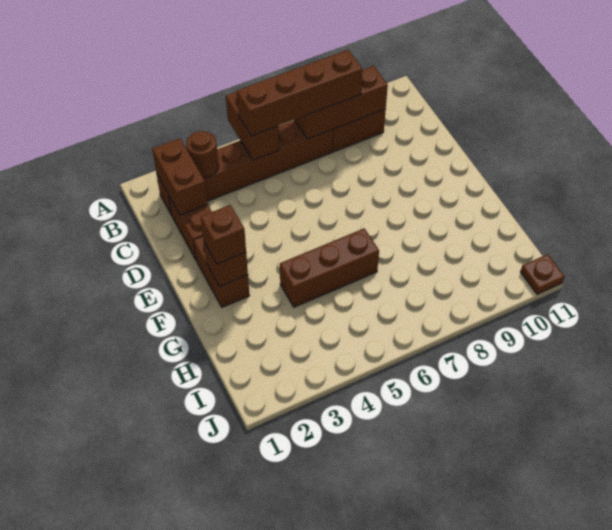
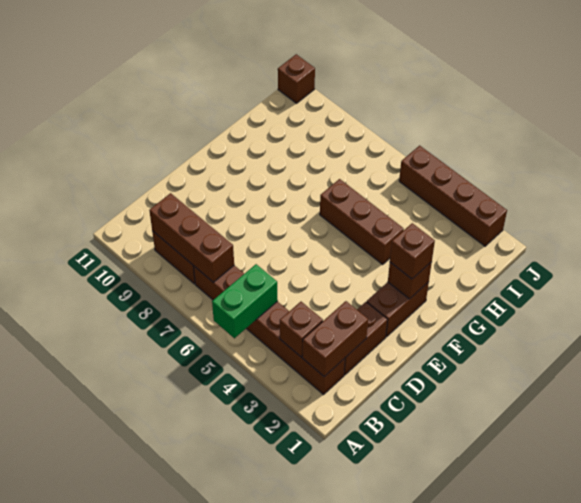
brown 1x2 brick [226,92,279,160] -> green 1x2 brick [212,264,278,338]
brown 1x1 round brick [186,131,219,178] -> brown 1x1 brick [280,302,323,357]
brown 1x4 brick [237,50,362,136] -> brown 1x4 brick moved to [399,146,507,246]
brown 1x1 plate [521,254,565,294] -> brown 1x1 brick [278,54,315,103]

